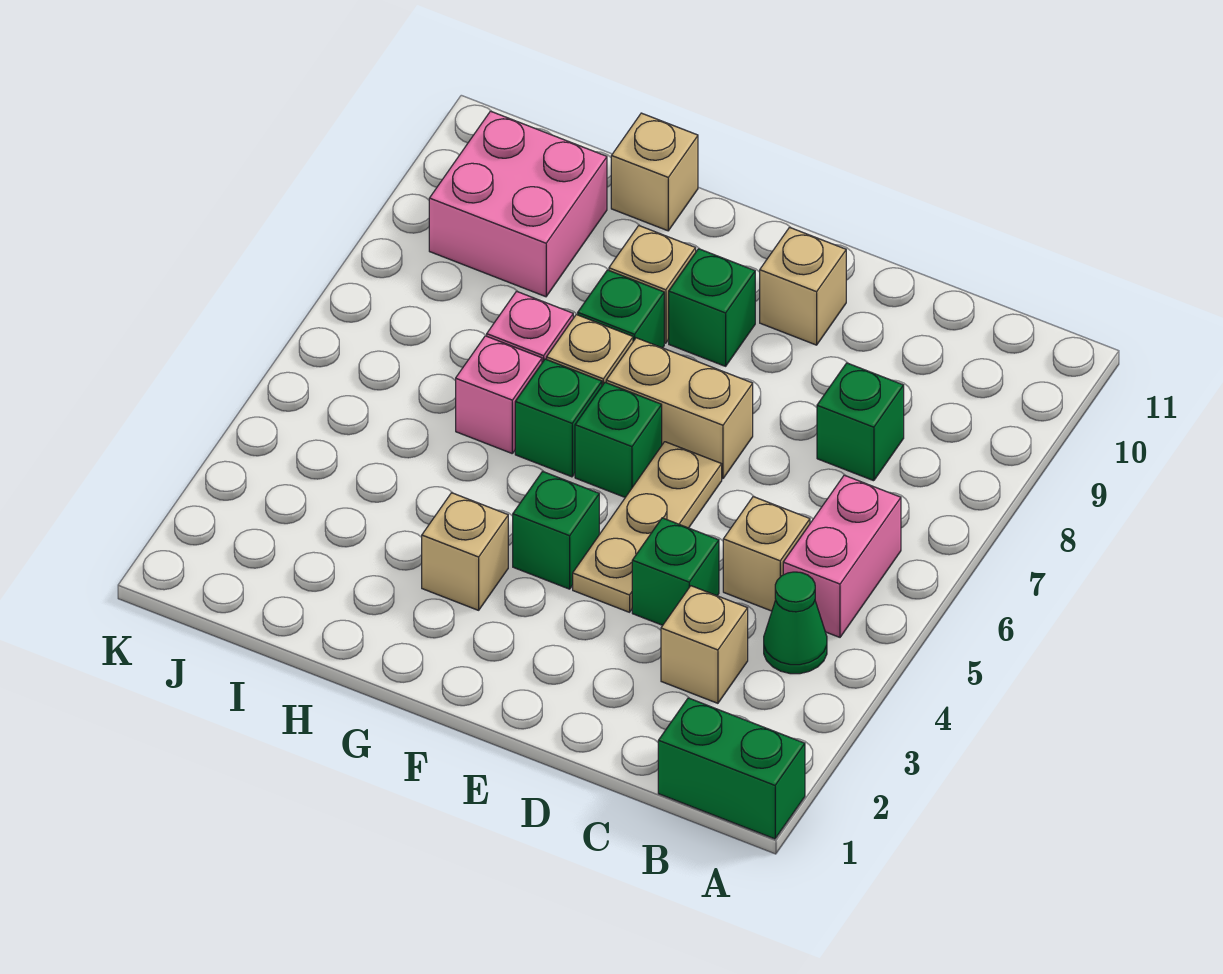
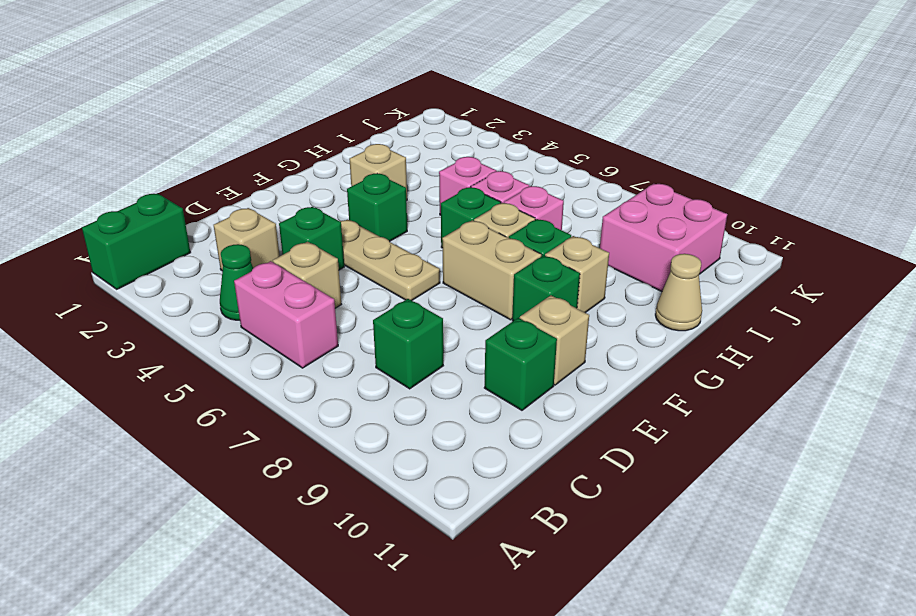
tan 1x2 brick [606,338,753,479] -> tan 1x2 brick turned to [442,220,542,320]
green 1x1 brick [575,382,662,497] -> green 1x1 brick moved to [484,318,557,410]
none -> pink 1x1 brick [439,157,496,215]
tan 1x1 brick [611,113,698,231] -> tan 1x1 cone [655,254,702,331]

